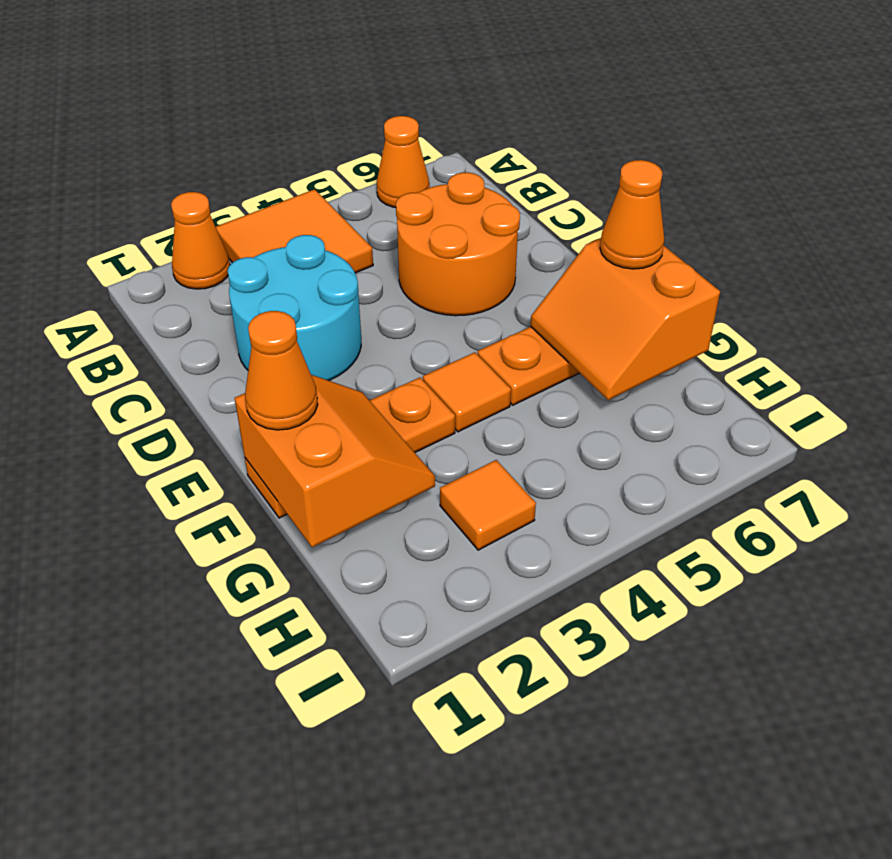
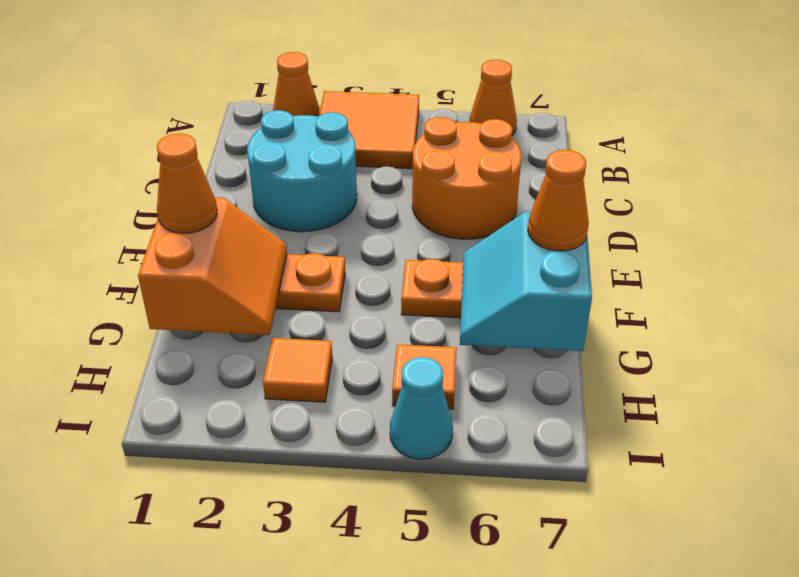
orange 1x1 tile [423,352,511,432] -> orange 1x1 tile moved to [392,344,457,409]
orange 2x2 slope [531,238,720,400] -> cyan 2x2 slope [460,211,592,351]
none -> cyan 1x1 cone [390,357,453,459]

